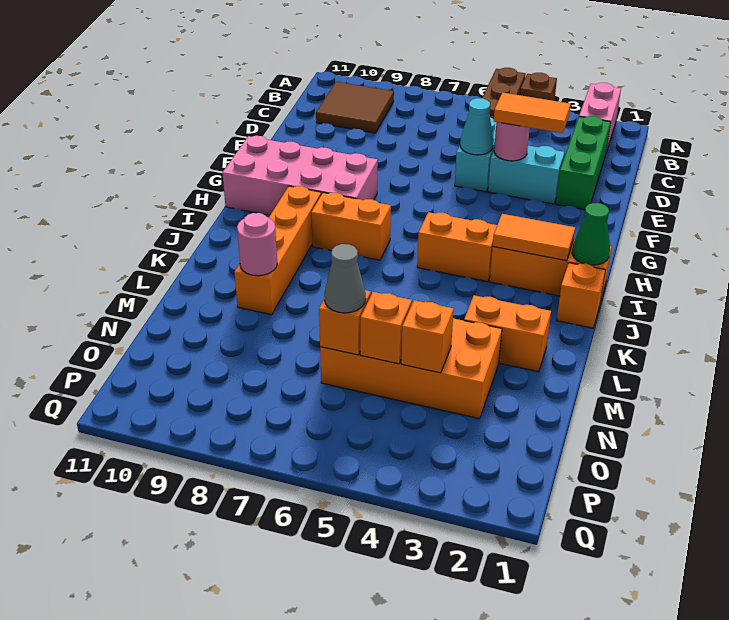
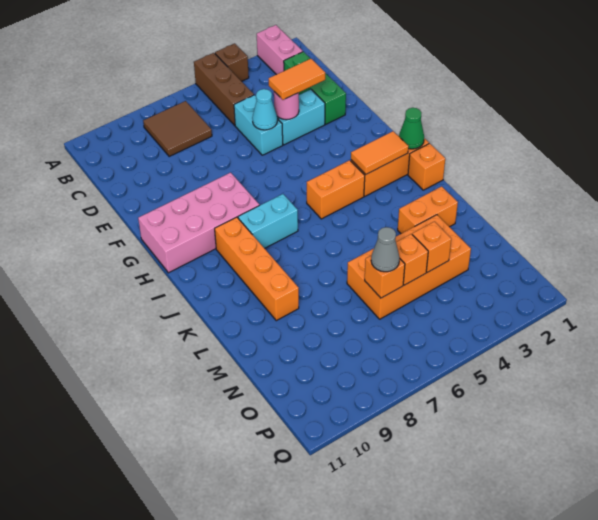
brown 2x2 tile [316,82,394,133] -> brown 2x2 tile moved to [143,101,212,156]
orange 1x2 brick [311,193,391,260] -> cyan 1x2 brick [238,194,298,248]
pink 1x1 round brick [237,213,277,276] -> none

